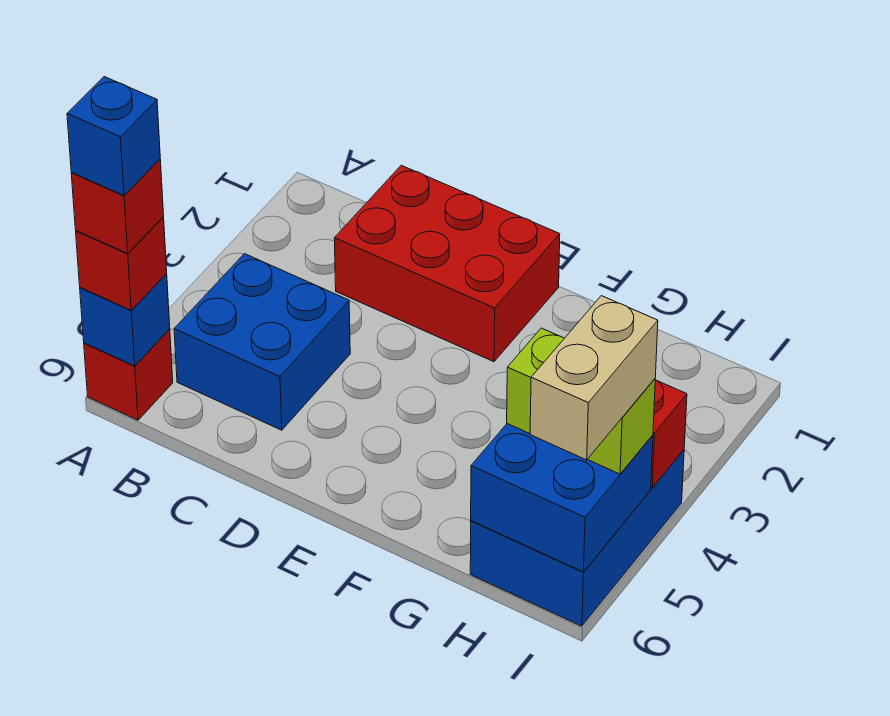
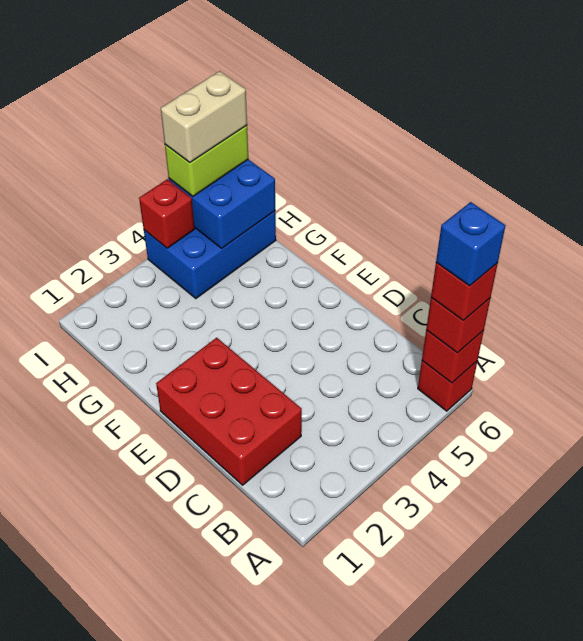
blue 1x1 brick [80,274,170,366] -> red 1x1 brick [422,330,484,383]
blue 2x2 brick [174,254,350,430] -> none
lime 1x2 brick [507,328,655,474] -> lime 1x2 brick turned to [165,125,248,196]

